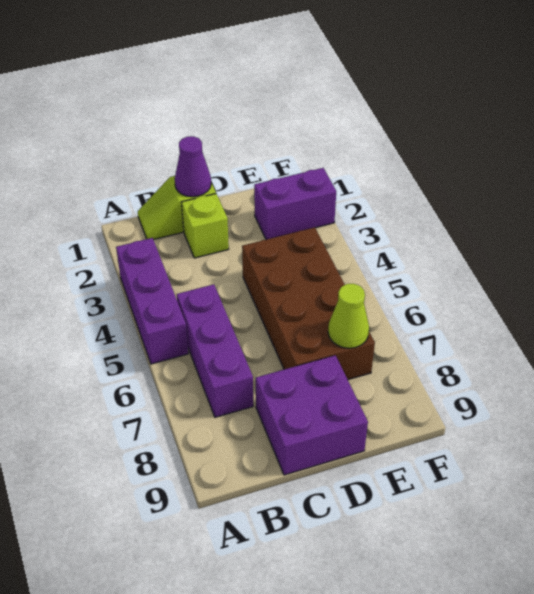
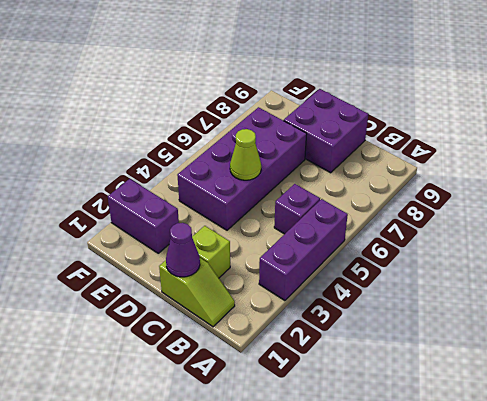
purple 1x3 brick [177,284,253,417] -> purple 1x1 brick [274,184,320,234]
brown 2x4 brick [242,227,375,380] -> purple 2x4 brick [177,107,307,230]
lime 1x1 cone [328,284,369,348] -> lime 1x1 cone moved to [230,129,261,180]

